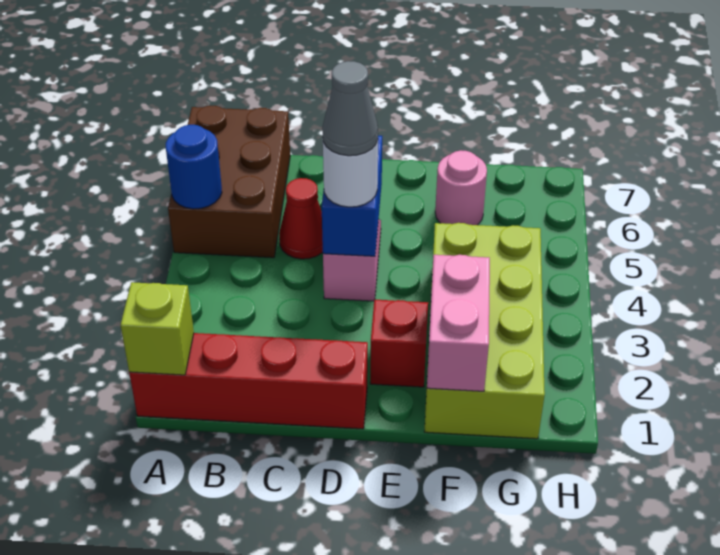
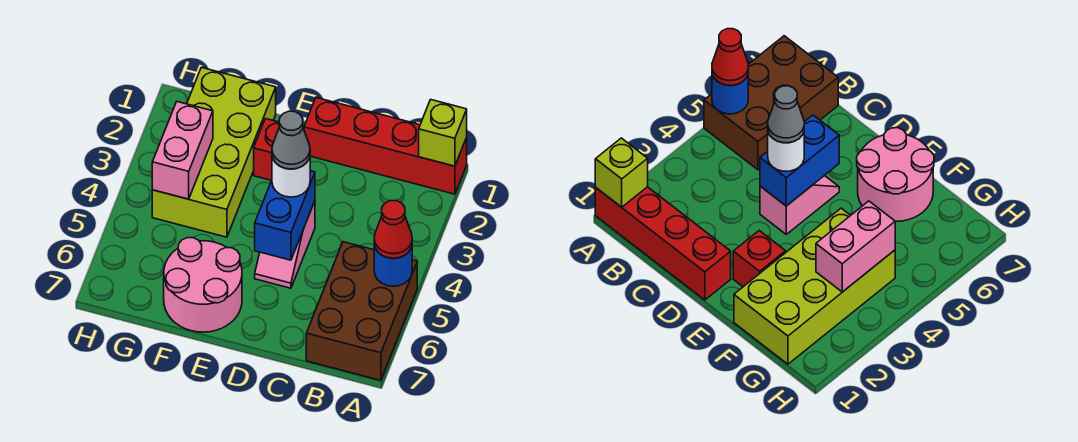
red 1x1 cone [279,178,323,259] -> red 1x1 cone moved to [374,201,412,258]
pink 1x2 brick [427,255,490,391] -> pink 1x2 brick moved to [152,102,213,199]
pink 1x1 round brick [435,150,487,225] -> pink 2x2 round brick [164,238,242,332]

